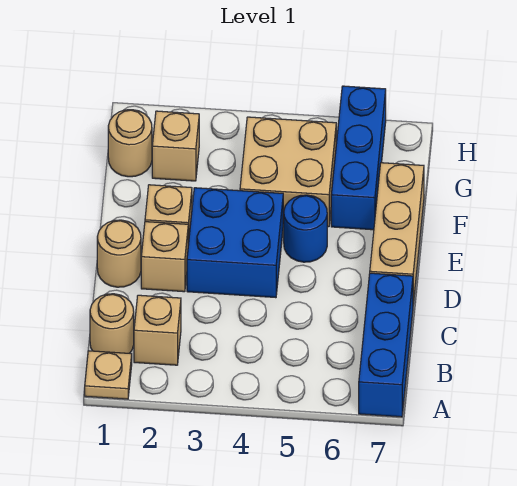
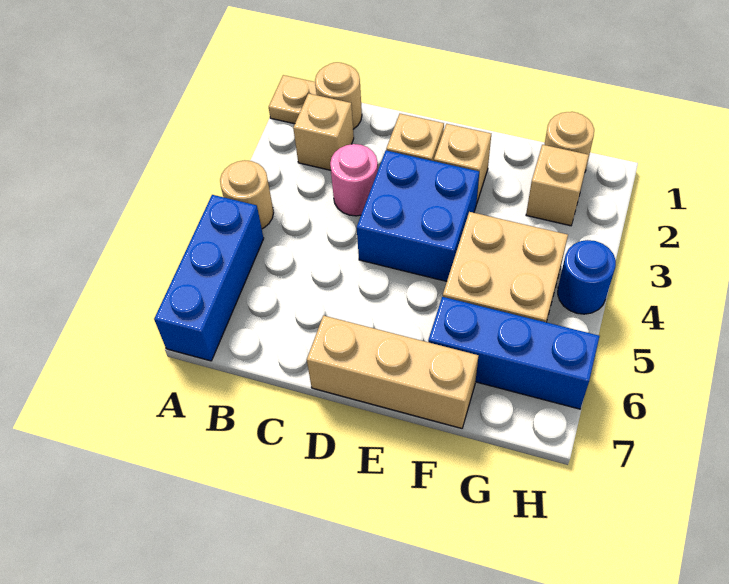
blue 1x3 brick [359,273,413,417] -> blue 1x3 brick turned to [154,195,264,361]
none -> pink 1x1 round brick [330,144,378,216]
tan 1x1 round brick [97,220,141,287] -> tan 1x1 round brick moved to [220,160,274,229]
blue 1x1 round brick [284,195,327,262] -> blue 1x1 round brick moved to [558,240,616,314]

